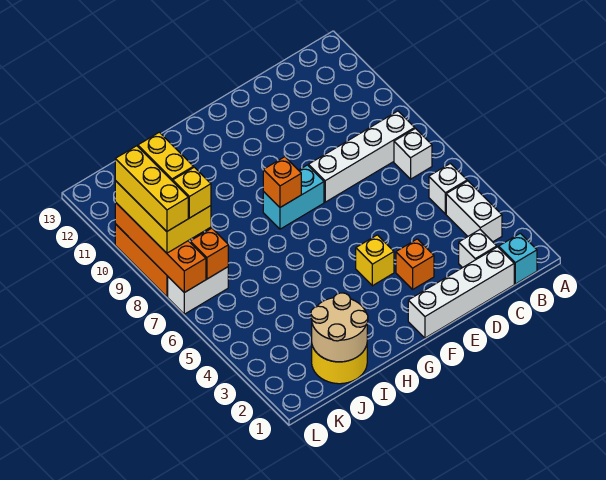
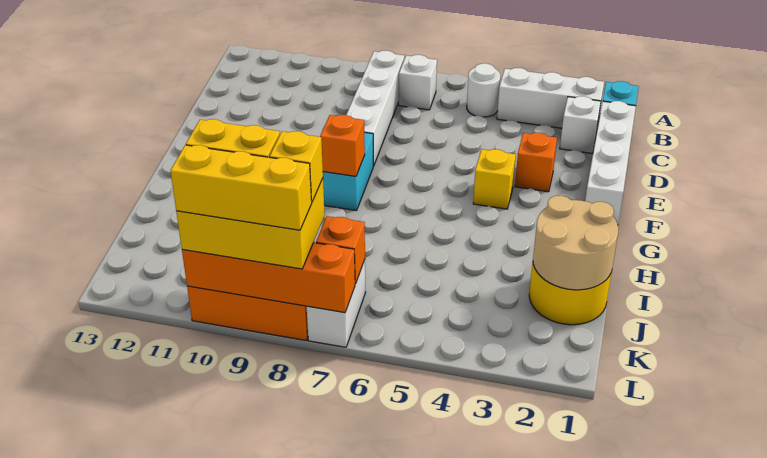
white 1x2 brick [446,181,502,242] -> white 1x3 brick [497,68,604,128]
white 1x1 brick [429,163,467,214] -> white 1x1 round brick [467,63,500,117]

